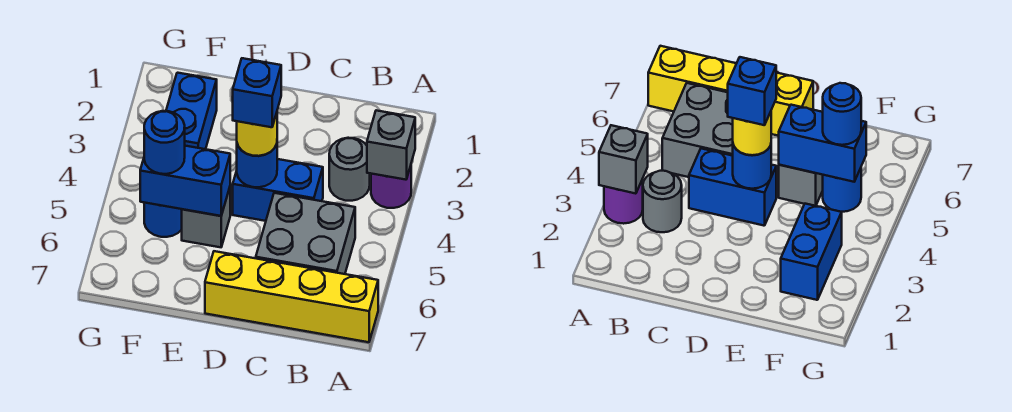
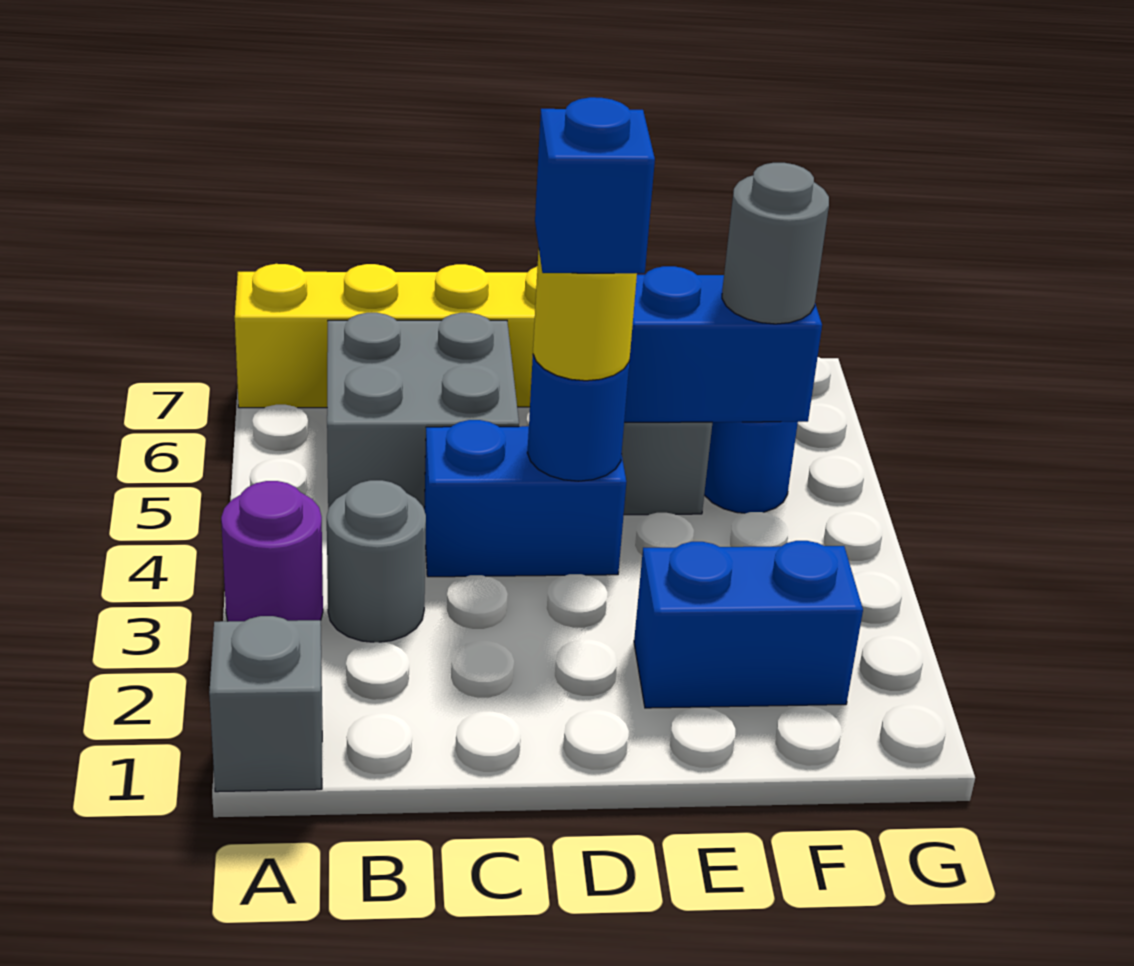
grey 1x1 brick [367,110,415,180] -> grey 1x1 brick moved to [209,616,322,792]
blue 1x2 brick [166,73,217,149] -> blue 1x2 brick turned to [634,541,863,708]
blue 1x1 round brick [144,111,185,174] -> grey 1x1 round brick [722,163,829,324]

